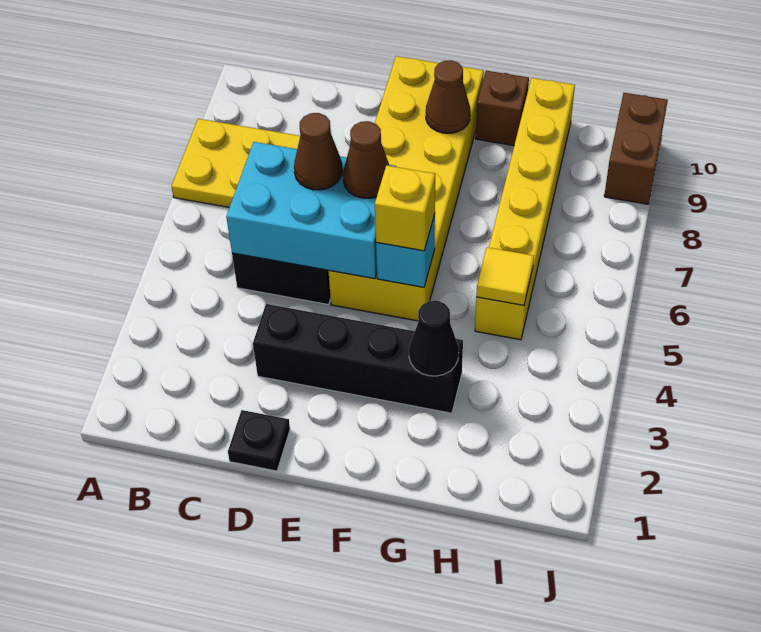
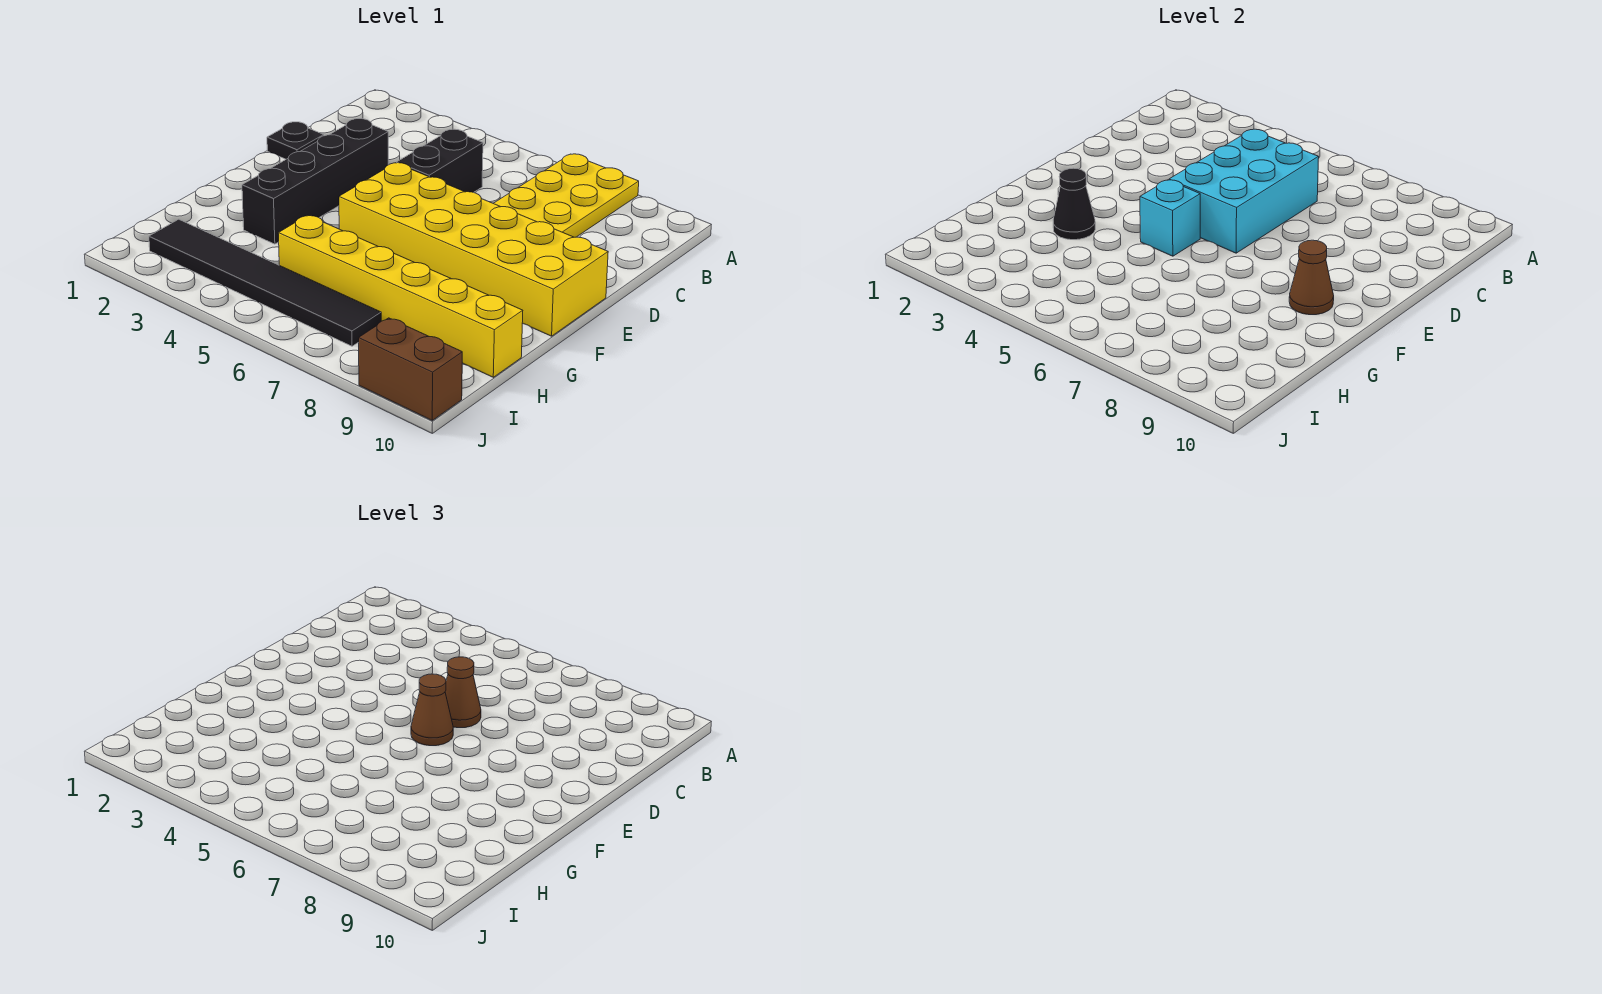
yellow 1x1 brick [375,165,435,251] -> none
brown 1x1 brick [476,71,529,145] -> none
yellow 1x1 tile [476,247,534,305] -> none
none -> black 1x6 tile [149,219,381,346]

